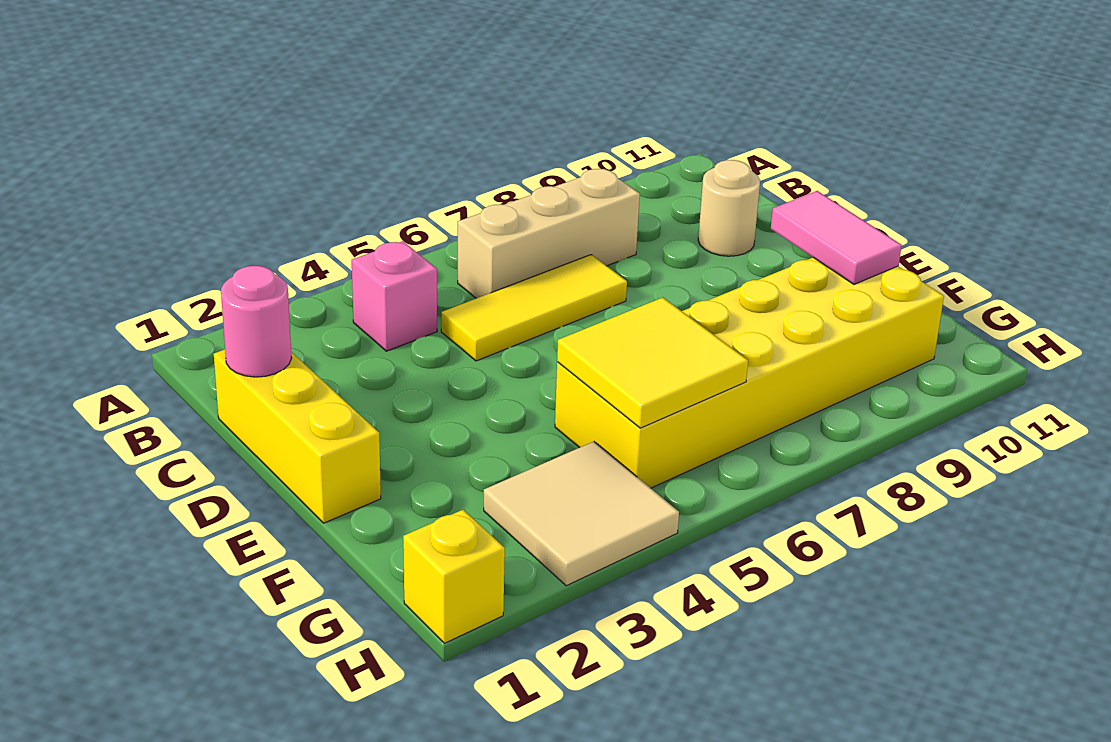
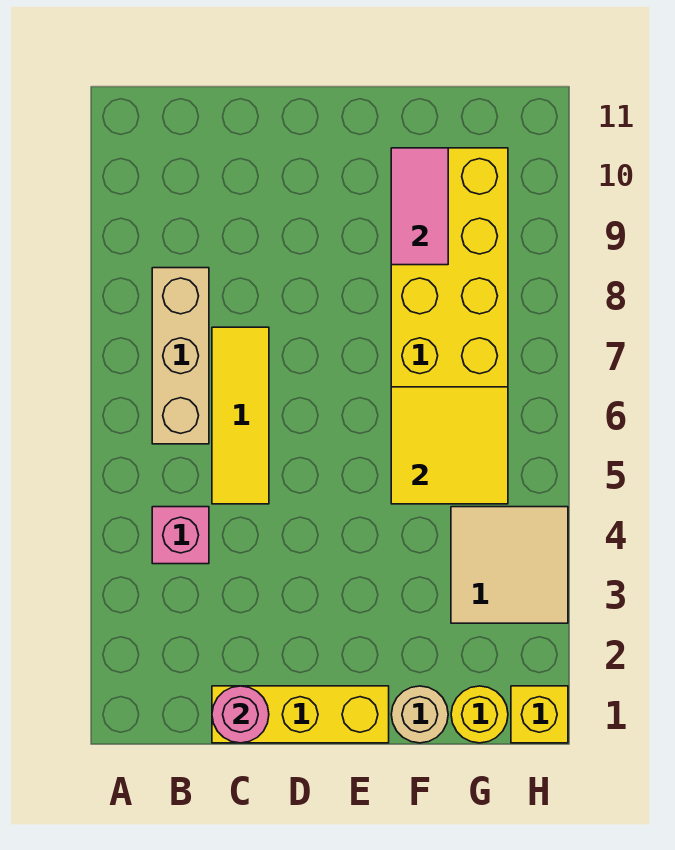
tan 1x1 round brick [698,160,760,256] -> tan 1x1 round brick moved to [391,686,448,743]
pink 1x2 tile [771,191,902,284] -> pink 1x2 tile turned to [391,148,448,265]
none -> yellow 1x1 round brick [451,686,508,743]

